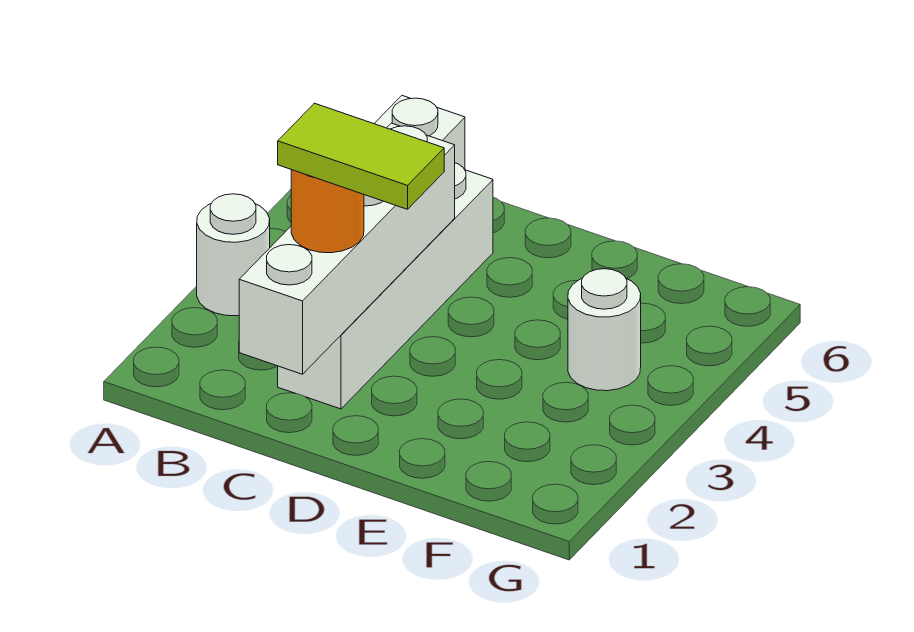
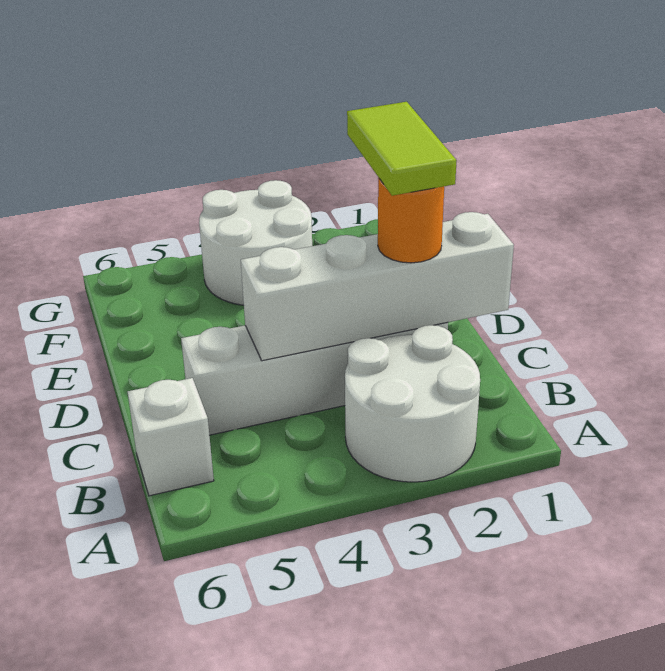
white 1x1 round brick [197,194,270,316] -> white 2x2 round brick [345,325,480,482]
white 1x1 round brick [568,269,641,391] -> white 2x2 round brick [199,180,312,305]

